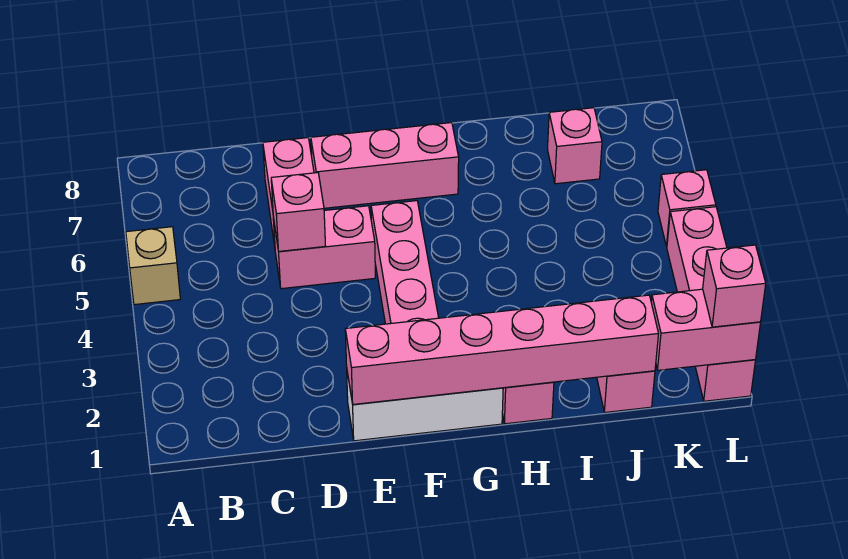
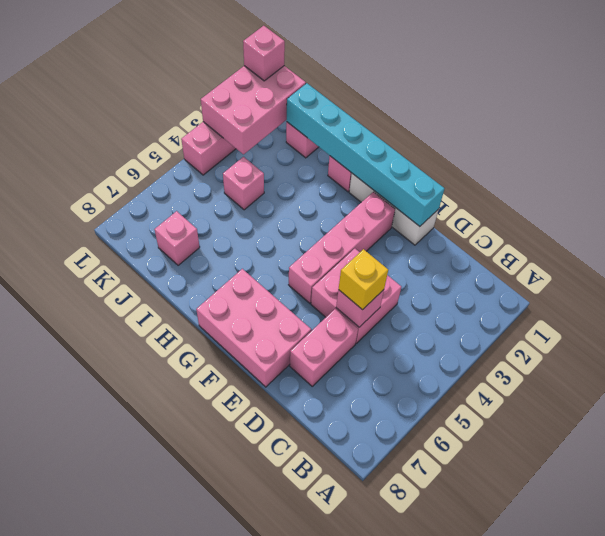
tan 1x1 brick [126,227,180,305] -> none
pink 1x2 brick [273,206,375,289] -> pink 2x2 brick [311,249,401,343]
none -> yellow 1x1 brick [339,249,388,310]
pink 1x6 brick [345,295,658,405] -> cyan 1x6 brick [287,83,444,227]
pink 1x3 brick [311,123,459,208] -> pink 2x3 brick [196,269,311,387]
pink 1x2 brick [651,289,761,370] -> pink 2x3 brick [201,66,306,154]
pink 1x1 brick [658,170,716,246] -> pink 1x1 brick moved to [223,157,264,210]

